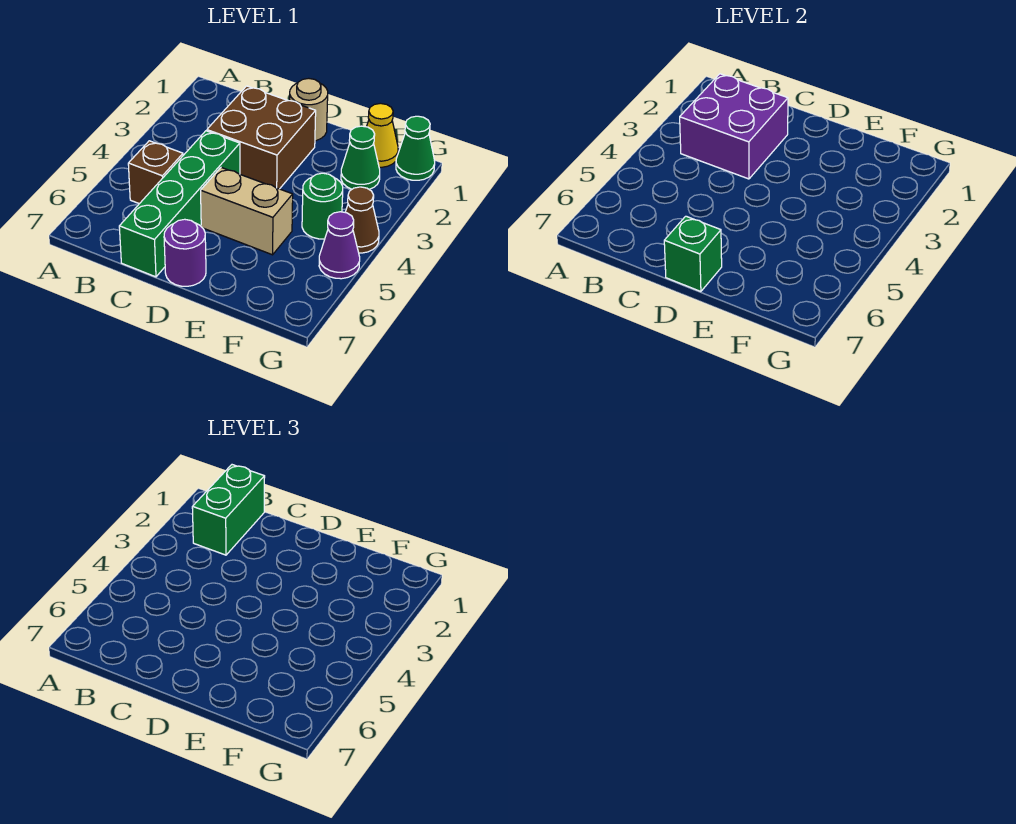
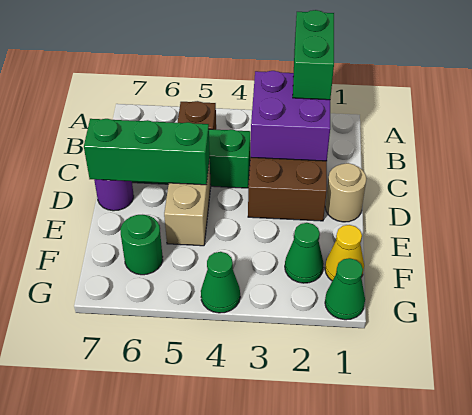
green 1x2 brick [192,465,265,555] -> green 1x2 brick turned to [293,10,334,100]
green 1x1 brick [664,216,722,292] -> green 1x3 brick [84,119,210,185]
green 1x1 round brick [302,173,343,239] -> green 1x1 round brick moved to [120,215,163,275]
brown 1x1 cone [345,187,379,253] -> green 1x1 cone [201,252,240,313]
purple 1x1 cone [319,212,360,279] -> none

